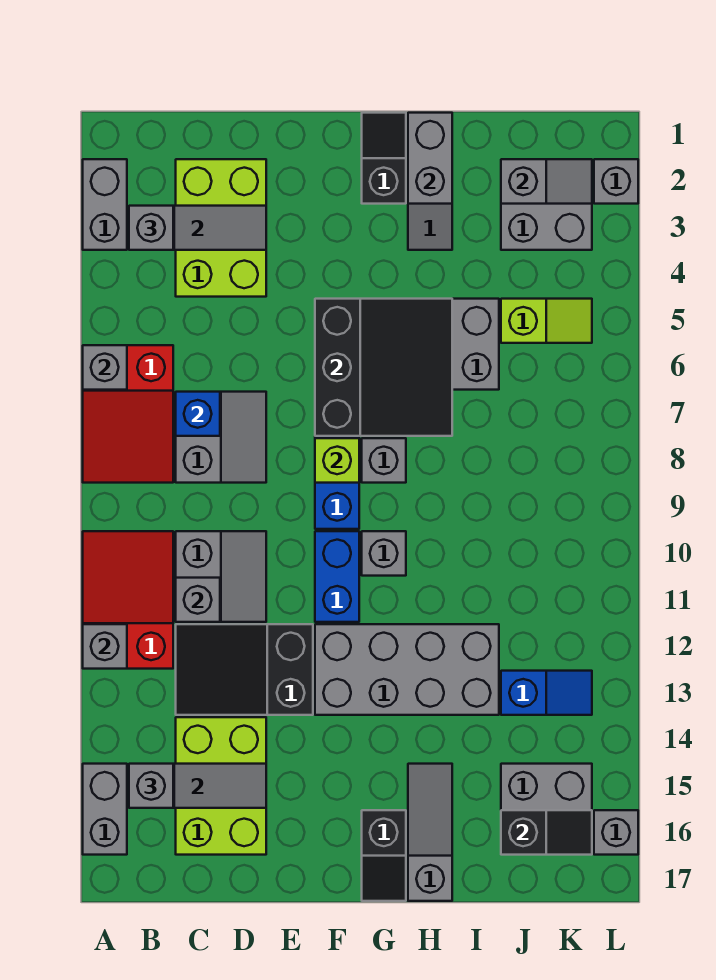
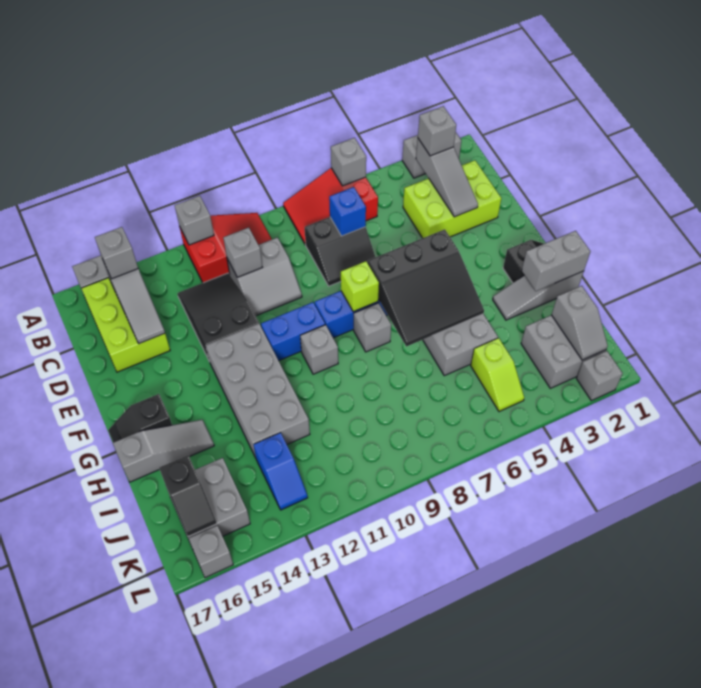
grey 2x2 slope [176,392,266,483] -> black 2x2 slope [305,217,375,286]
lime 2x3 brick [176,717,266,855] -> lime 2x3 brick turned to [81,278,170,372]

